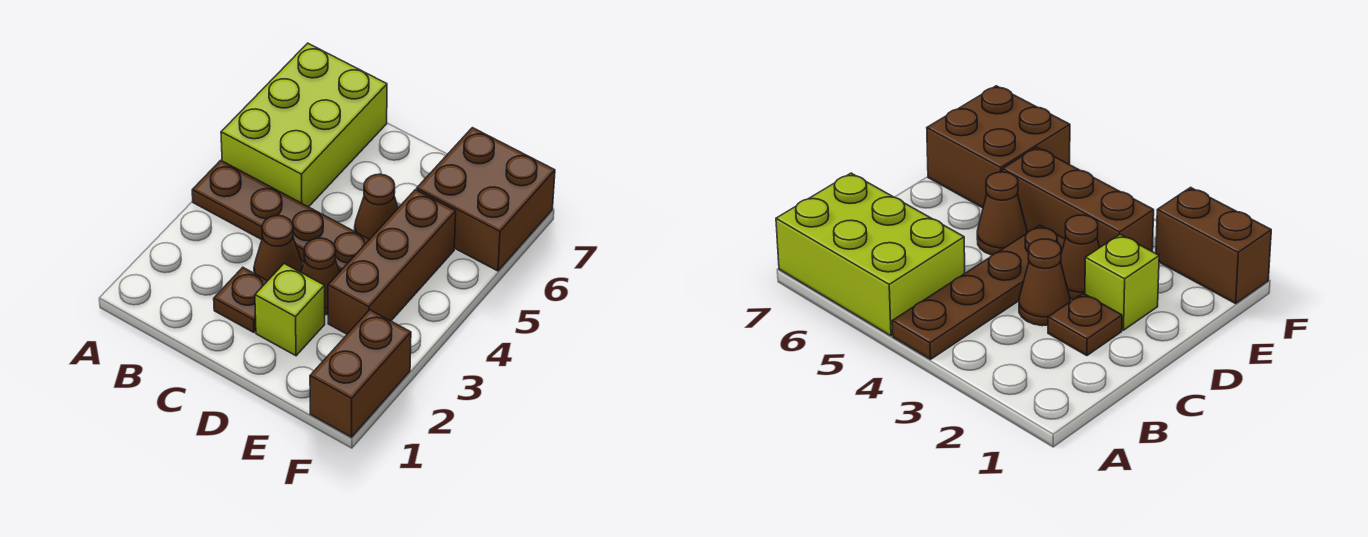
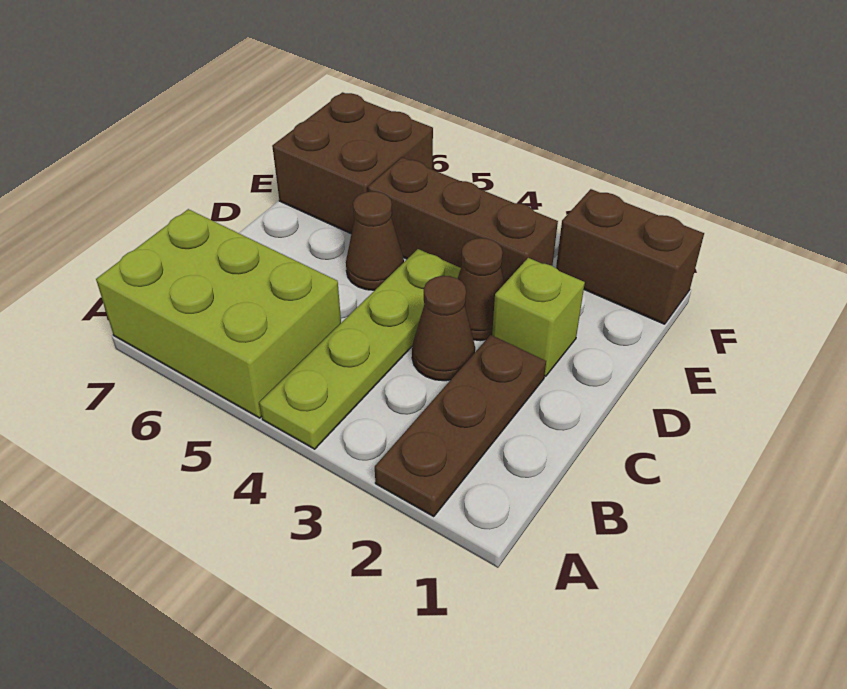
brown 1x4 plate [192,160,370,272] -> lime 1x4 plate [259,249,461,449]
brown 1x1 plate [214,267,267,332] -> brown 1x3 plate [375,335,546,517]

